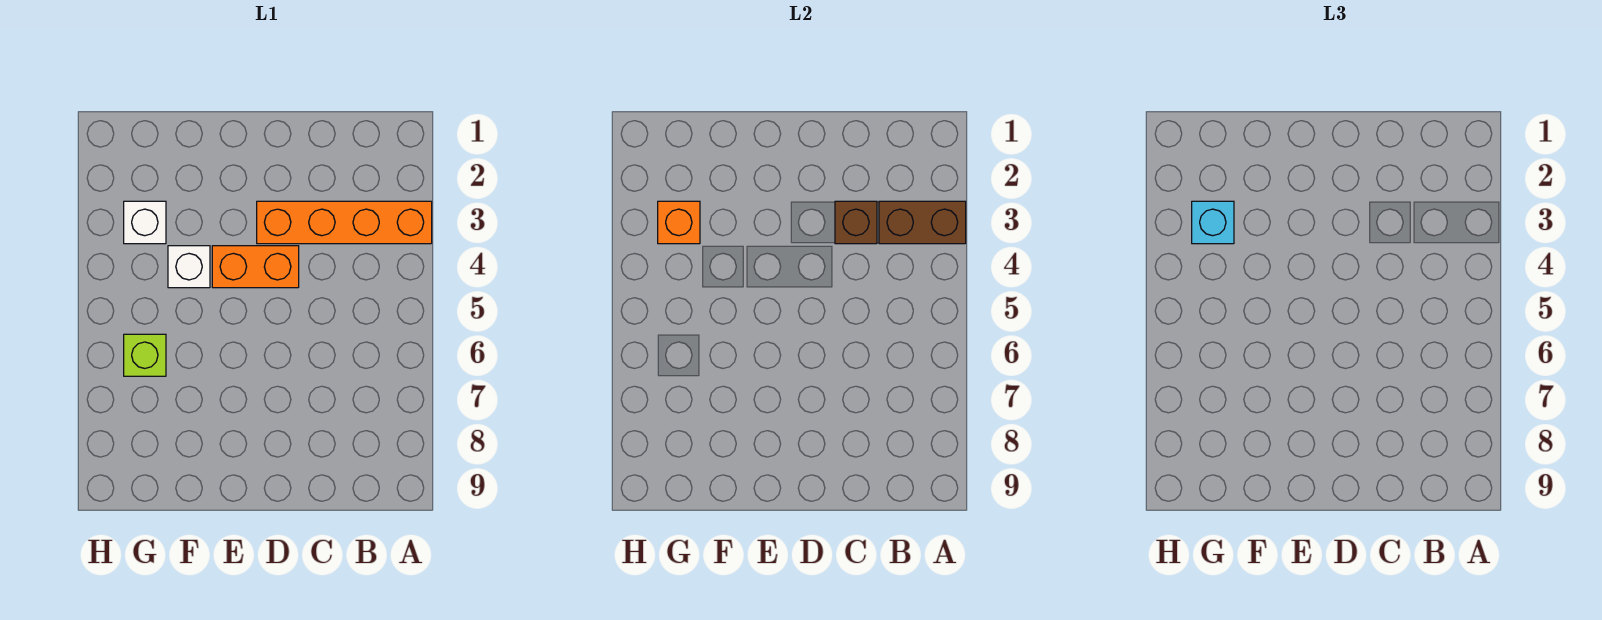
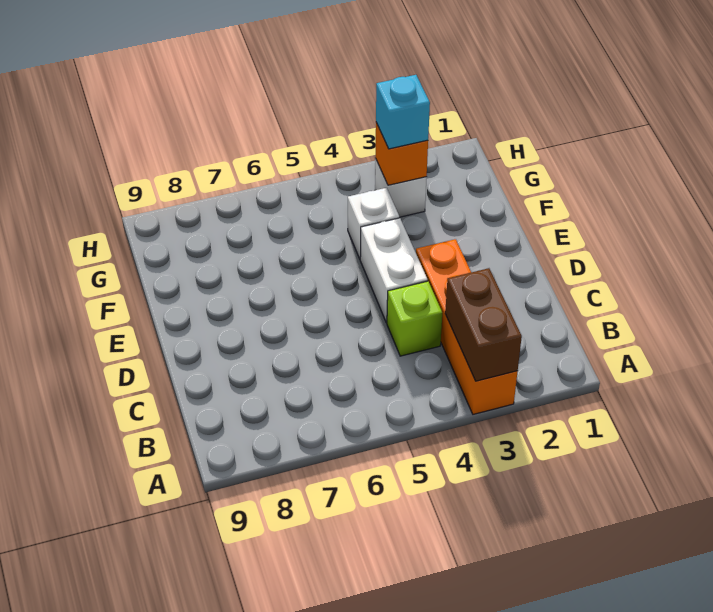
brown 1x1 brick [835,201,877,244] -> none
orange 1x2 brick [212,246,299,288] -> white 1x2 brick [360,218,428,323]
lime 1x1 brick [124,334,166,376] -> lime 1x1 brick moved to [387,281,442,356]

